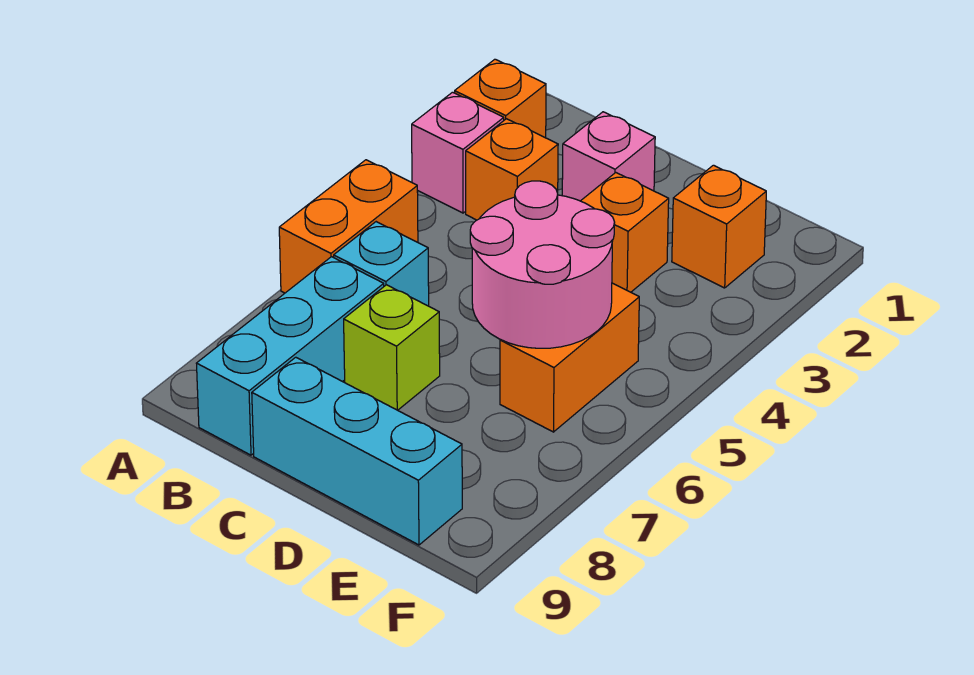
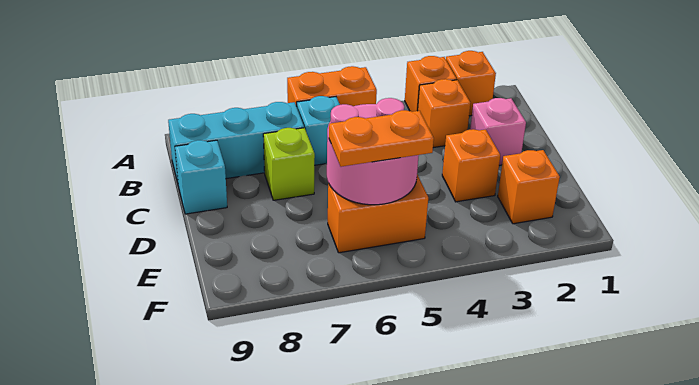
pink 1x1 brick [412,92,504,213] -> orange 1x1 brick [405,56,457,112]
cyan 1x3 brick [252,357,462,545] -> cyan 1x1 brick [175,140,227,214]
none -> orange 1x2 plate [329,110,434,167]

